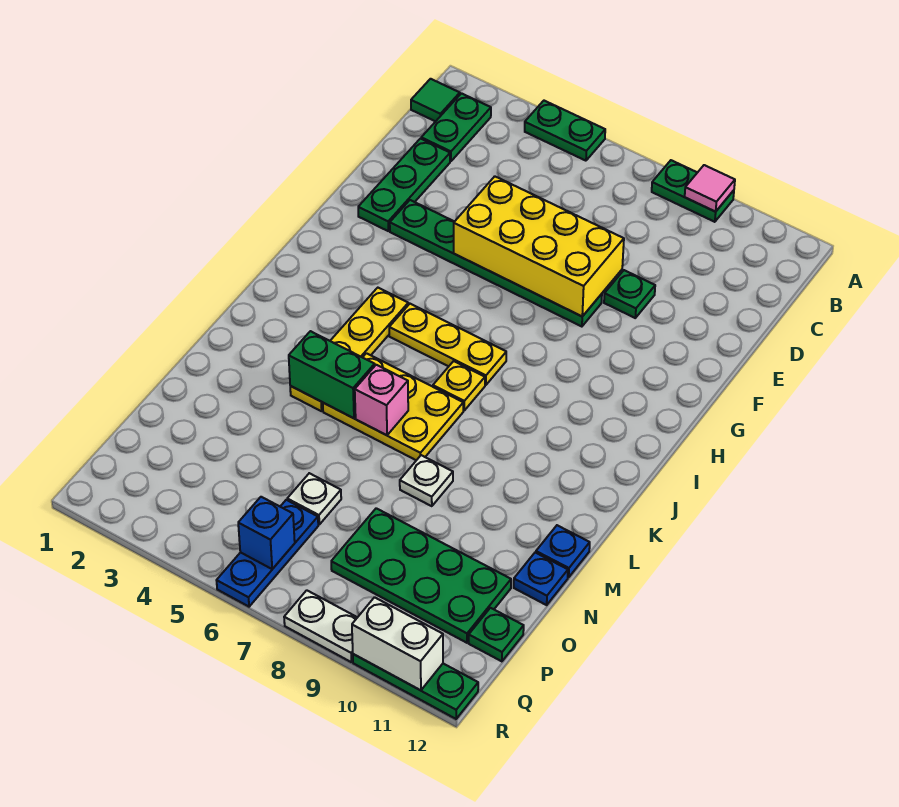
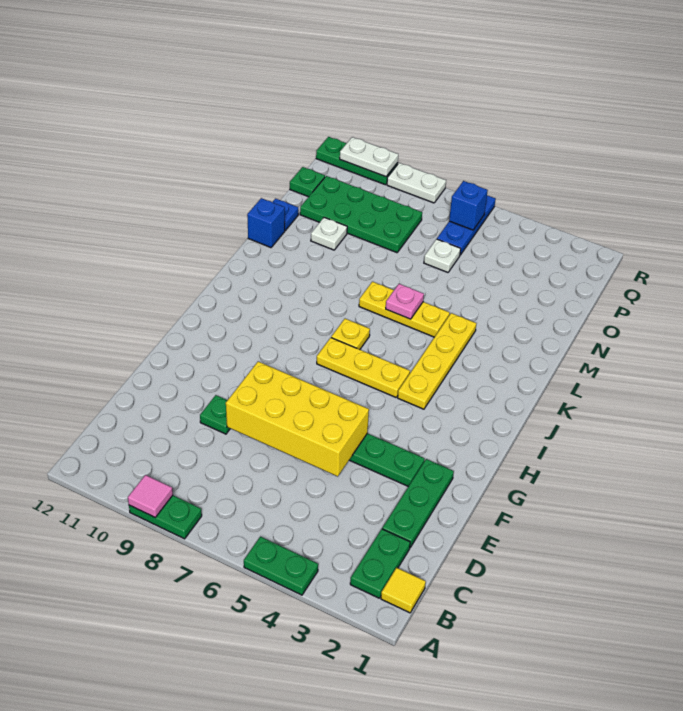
green 1x1 tile [411,79,460,122] -> yellow 1x1 tile [381,568,426,613]
yellow 2x3 plate [323,353,463,460] -> yellow 1x3 plate [359,282,450,337]
green 1x2 brick [289,331,375,418] -> none
pink 1x1 brick [355,365,408,435] -> pink 1x1 plate [386,284,424,319]
white 1x1 plate [400,455,453,506] -> white 1x1 plate moved to [311,217,347,250]
blue 1x1 plate [536,525,590,577] -> blue 1x1 brick [247,198,285,248]
white 1x2 brick [352,597,443,690] -> white 1x2 plate [340,137,398,177]

